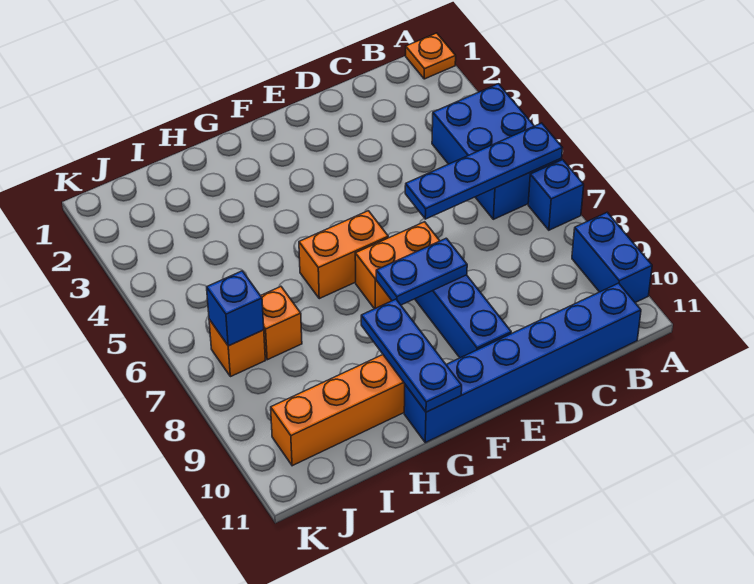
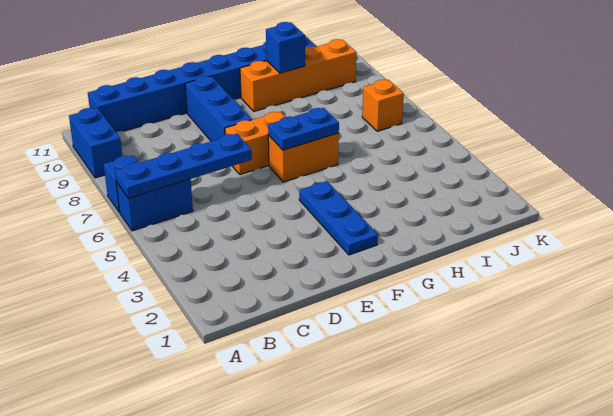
orange 1x1 plate [406,33,456,79] -> none
blue 2x3 brick [432,84,562,219] -> blue 1x2 brick [116,179,193,231]
blue 1x6 brick [404,283,641,443] -> blue 1x8 brick [88,36,316,132]
blue 1x2 plate [376,238,467,305] -> blue 1x2 plate moved to [268,108,339,150]
blue 1x3 plate [361,299,462,412] -> blue 1x3 plate moved to [299,181,378,255]
orange 1x1 brick [261,287,302,360] -> none
blue 1x1 brick [207,271,264,346] -> blue 1x1 brick moved to [266,22,305,73]

